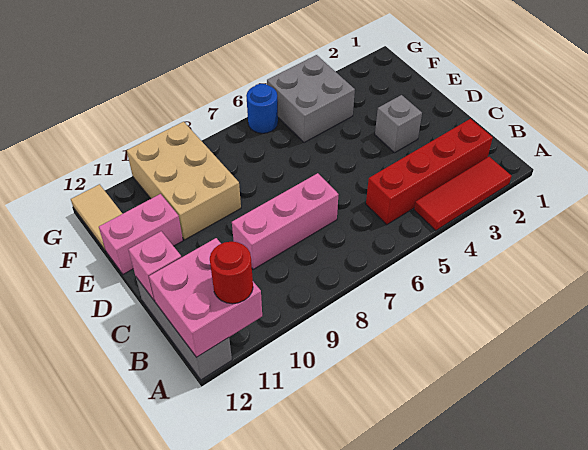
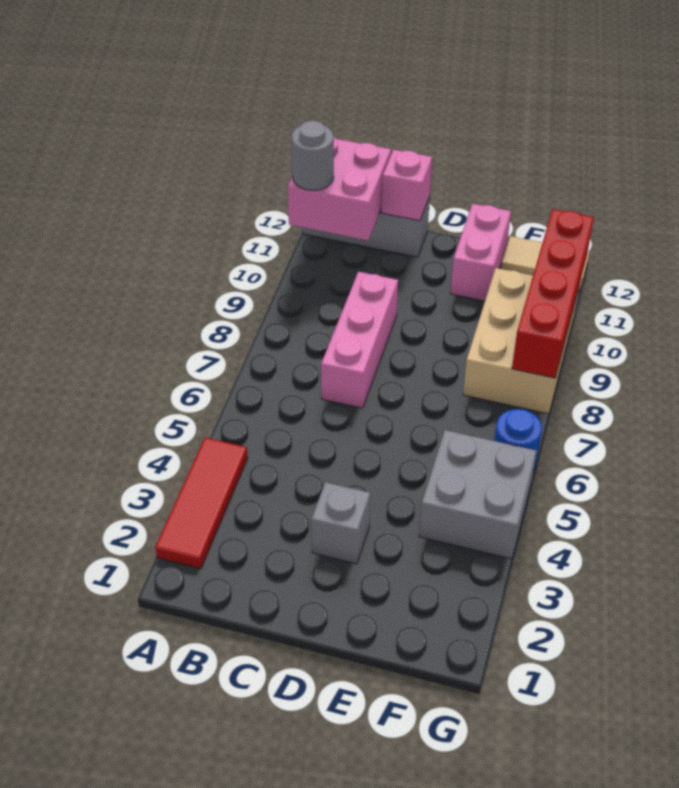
red 1x1 round brick [210,242,253,304] -> grey 1x1 round brick [291,121,334,190]
red 1x4 brick [366,119,493,225] -> red 1x4 brick moved to [512,209,594,378]
tan 2x3 brick [127,122,241,240] -> tan 2x3 brick turned to [463,268,579,414]

